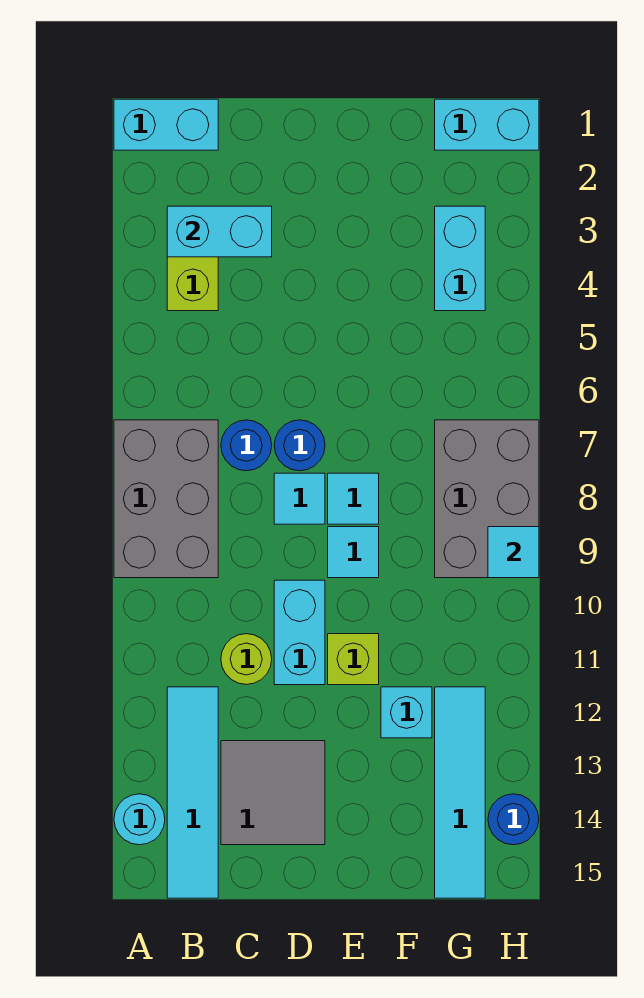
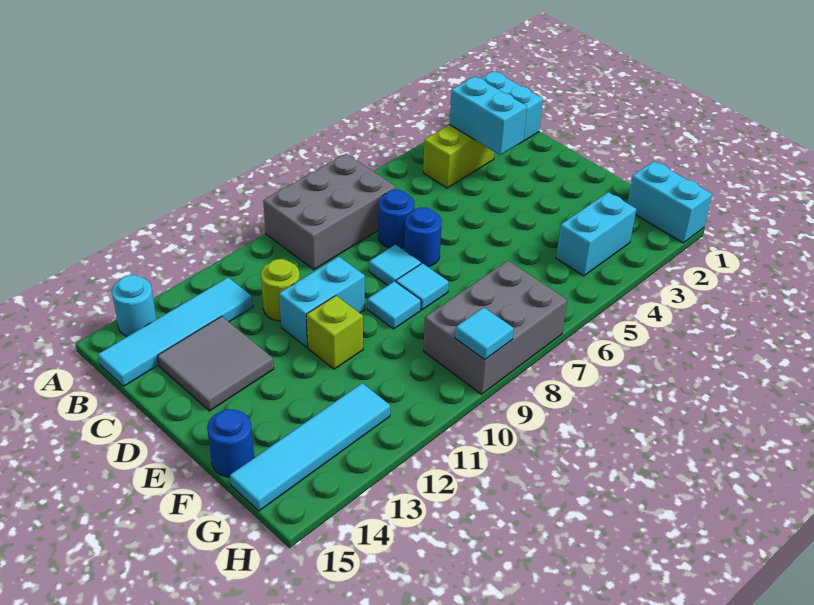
cyan 1x1 brick [381,687,432,738] -> none
blue 1x1 round brick [488,794,539,845] -> blue 1x1 round brick moved to [207,410,254,477]

